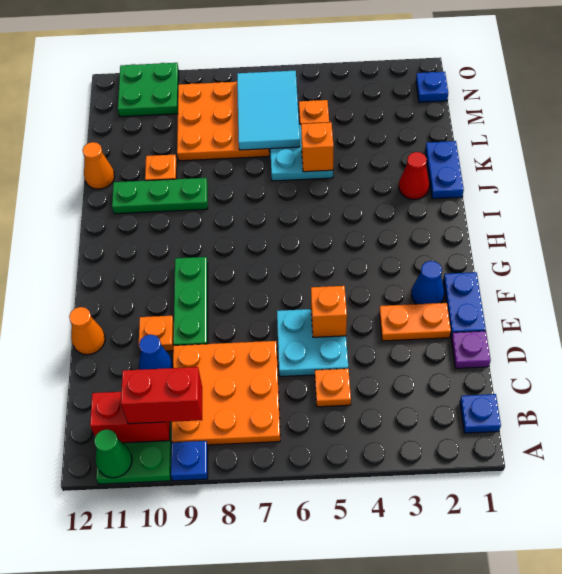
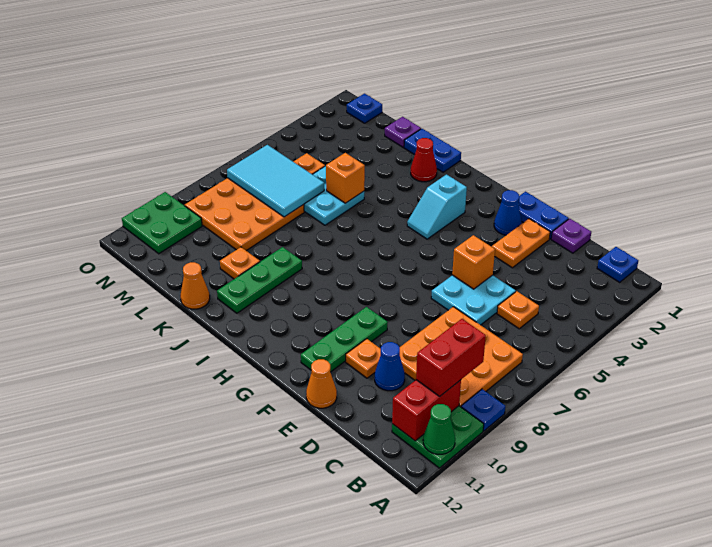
green 1x3 plate [173,257,208,346] -> green 1x3 plate turned to [301,307,388,372]
none -> cyan 1x2 slope [407,175,467,239]
none -> purple 1x1 plate [385,117,421,147]

